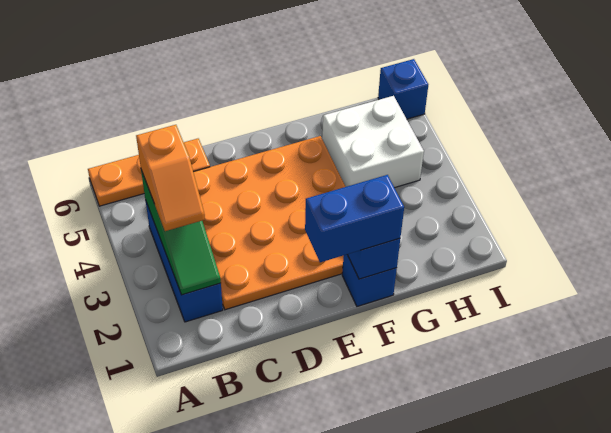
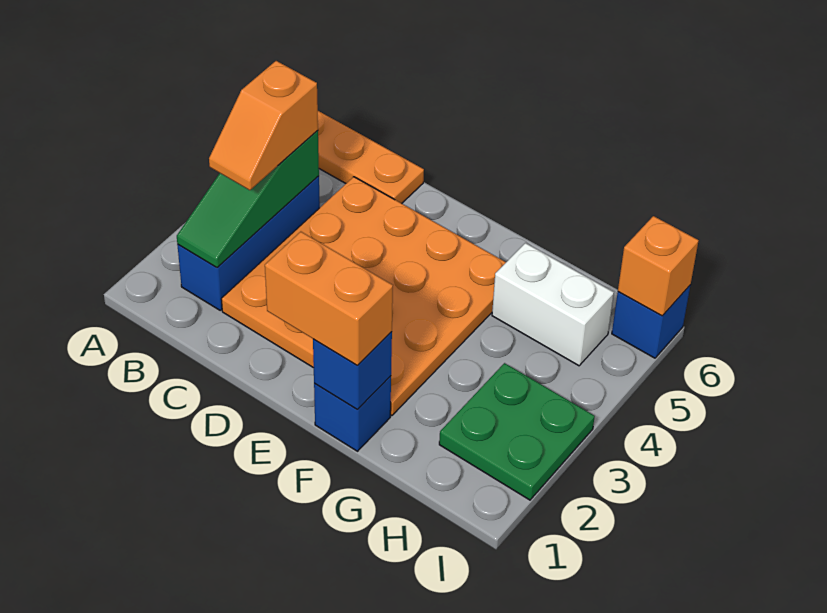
blue 1x2 brick [305,175,404,262] -> orange 1x2 brick [265,232,393,366]
white 2x2 brick [322,96,424,188] -> white 1x2 brick [492,243,614,366]
none -> green 2x2 plate [439,363,595,500]
none -> orange 1x1 brick [618,216,699,316]

